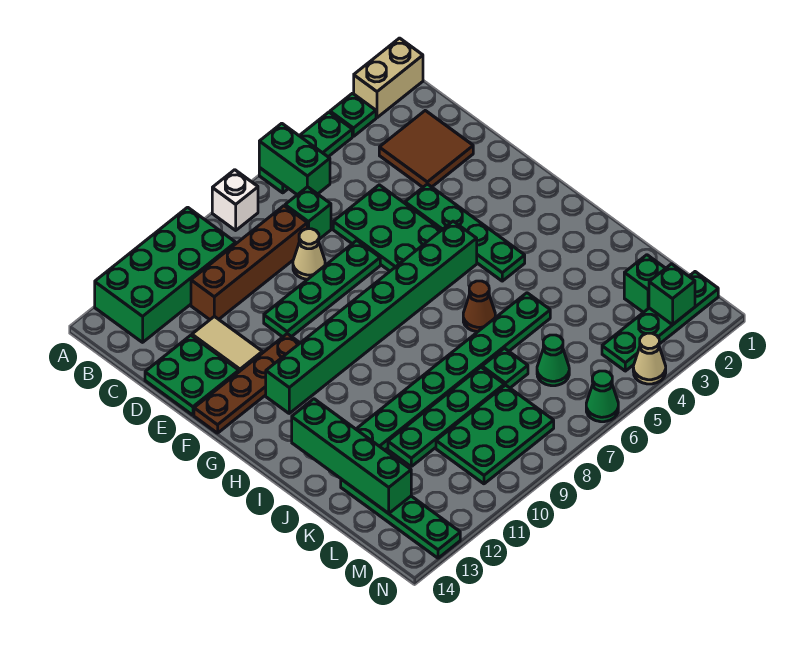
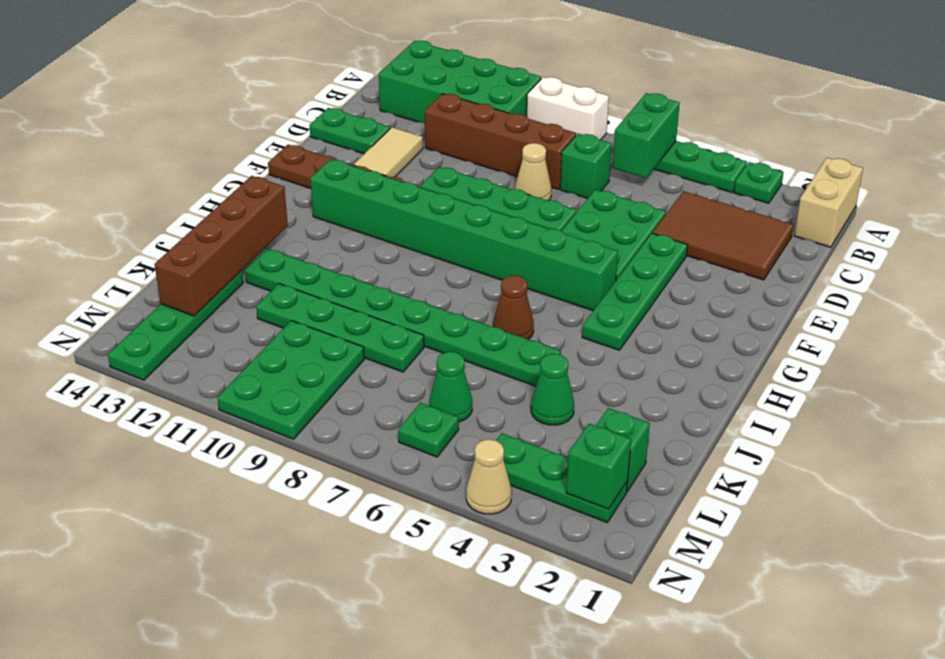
tan 1x2 brick [354,38,423,118] -> tan 1x2 brick turned to [794,158,863,247]
white 1x1 brick [212,170,258,230] -> white 1x2 brick [527,77,609,140]
brown 2x2 tile [379,111,473,187] -> brown 2x3 tile [653,191,794,280]
green 2x2 plate [145,335,239,415] -> green 1x2 plate [309,108,390,154]
green 1x4 brick [292,399,411,513] -> brown 1x4 brick [154,176,288,316]
green 1x1 plate [482,348,528,388] -> green 1x1 plate moved to [398,403,459,457]
green 2x3 plate [436,385,554,484] -> green 2x3 plate turned to [217,321,364,439]
green 1x4 plate [602,272,718,371] -> green 1x3 plate [496,433,628,523]
green 1x1 cone [586,371,618,422] -> green 1x1 cone moved to [531,354,574,425]

